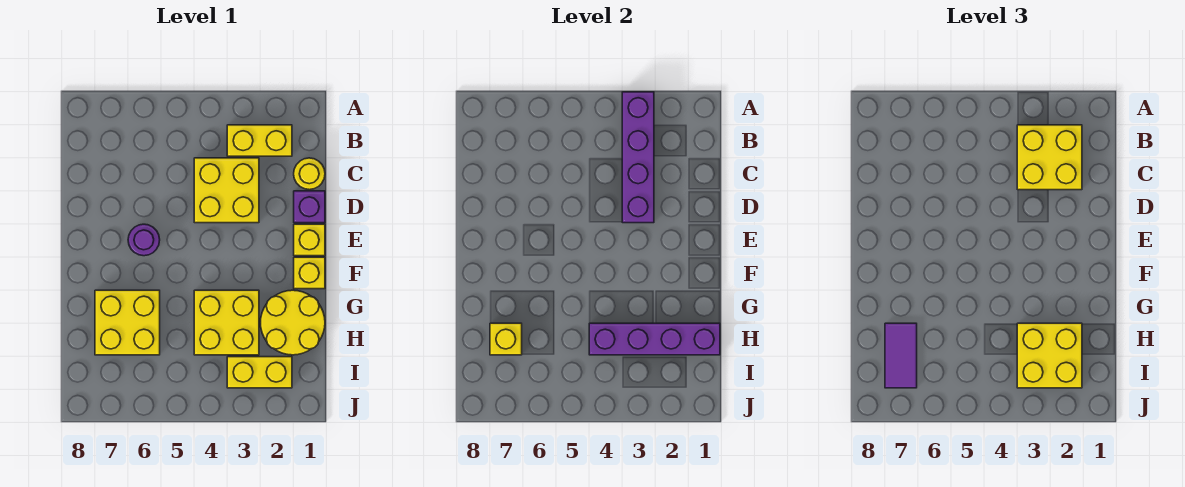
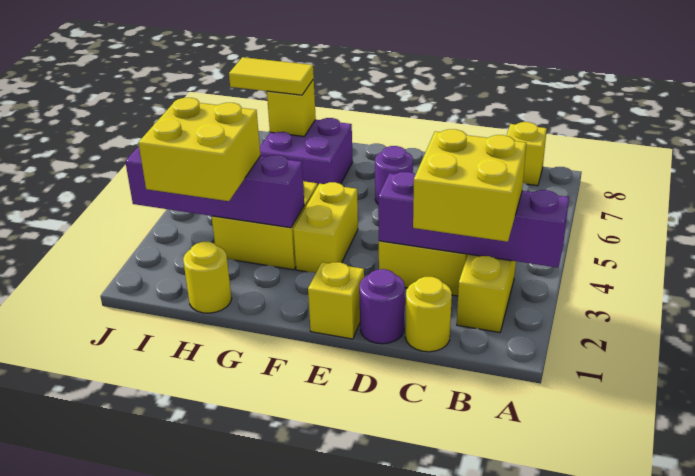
purple 1x1 brick [294,191,325,223] -> purple 1x1 round brick [359,269,405,344]
yellow 1x1 brick [294,257,325,289] -> yellow 1x1 brick moved to [507,122,547,186]
yellow 2x2 round brick [260,290,325,355] -> yellow 1x1 round brick [183,242,232,313]
yellow 2x2 brick [95,290,160,355] -> purple 2x2 brick [260,118,353,186]
purple 1x4 brick [589,323,720,355] -> purple 1x4 brick turned to [125,146,304,228]
purple 1x2 tile [885,323,917,388] -> yellow 1x2 tile [229,57,314,95]
yellow 1x2 brick [227,357,292,388] -> yellow 1x2 brick moved to [293,182,358,273]

